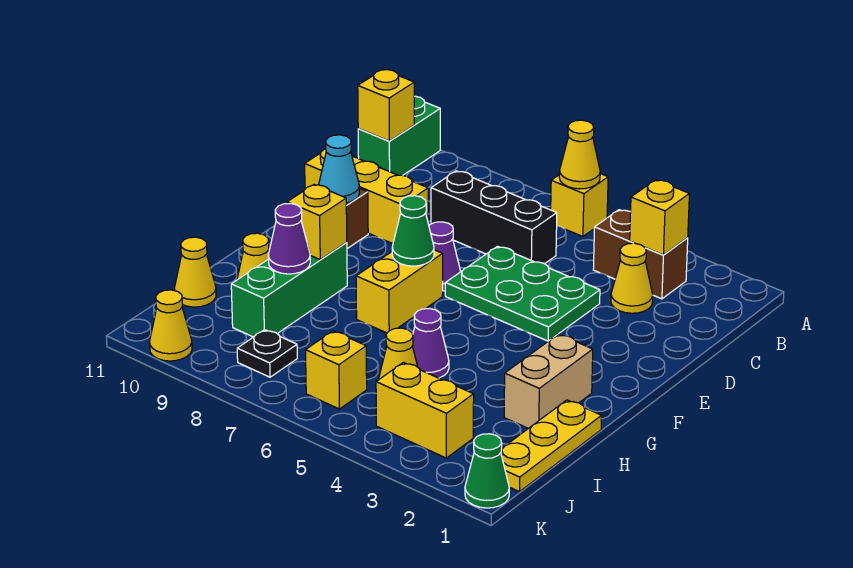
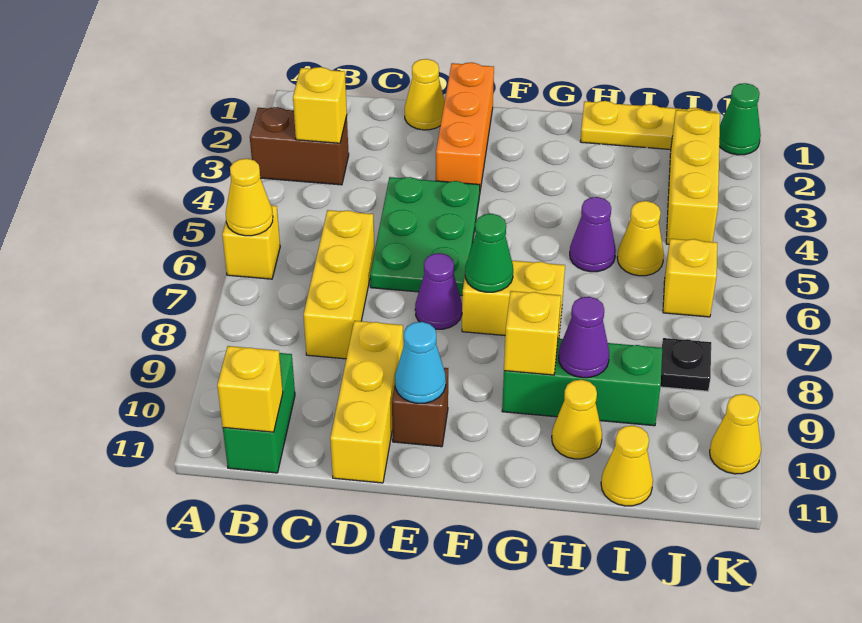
green 1x2 brick [358,96,440,175] -> green 1x2 brick turned to [223,353,295,473]
brown 1x2 brick [593,210,688,299] -> brown 1x2 brick turned to [250,107,349,185]
yellow 1x1 cone [611,243,653,313] -> yellow 1x1 cone moved to [405,59,445,130]
black 1x3 brick [431,171,557,264] -> yellow 1x3 brick [303,210,374,359]
none -> orange 1x3 brick [436,62,494,196]
tan 1x2 brick [504,334,593,428] -> none
yellow 1x2 brick [376,362,474,458] -> yellow 1x3 brick [666,109,720,244]

